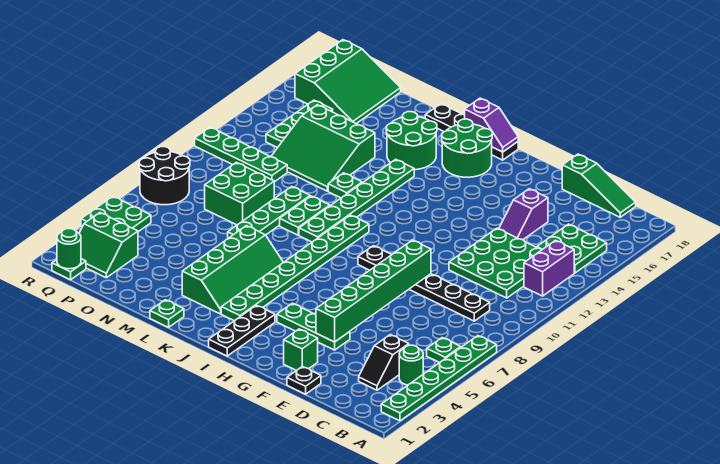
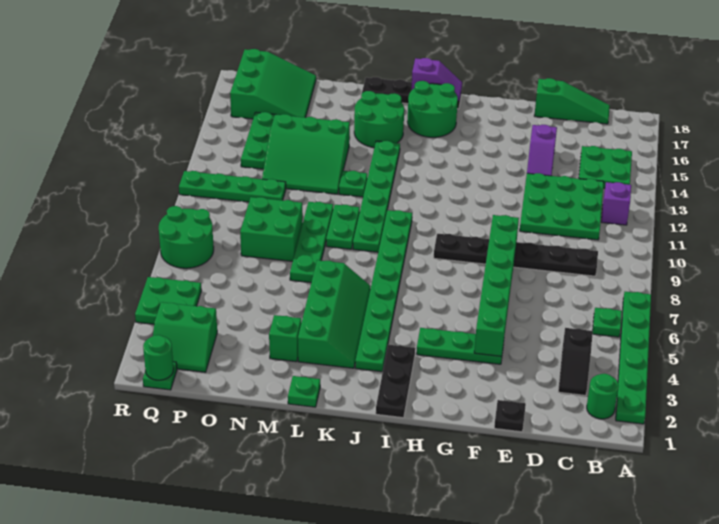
green 1x1 round brick [399,345,423,385] -> green 1x1 round brick moved to [587,374,619,419]
purple 1x2 brick [524,240,574,296] -> purple 1x1 brick [601,182,631,225]
green 1x1 brick [284,329,318,371] -> green 1x1 brick moved to [269,315,301,362]
black 2x2 round brick [139,147,190,205] -> green 2x2 round brick [159,206,214,268]

